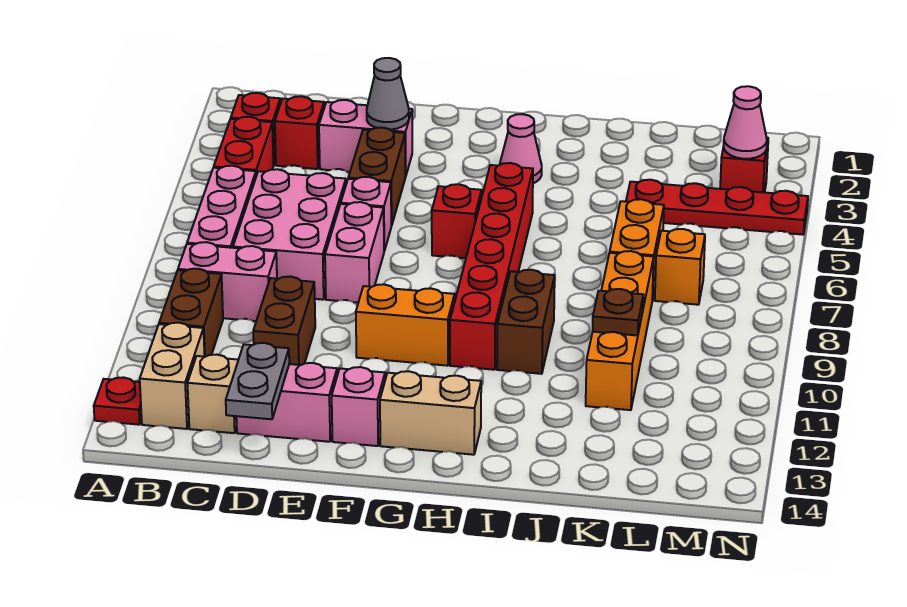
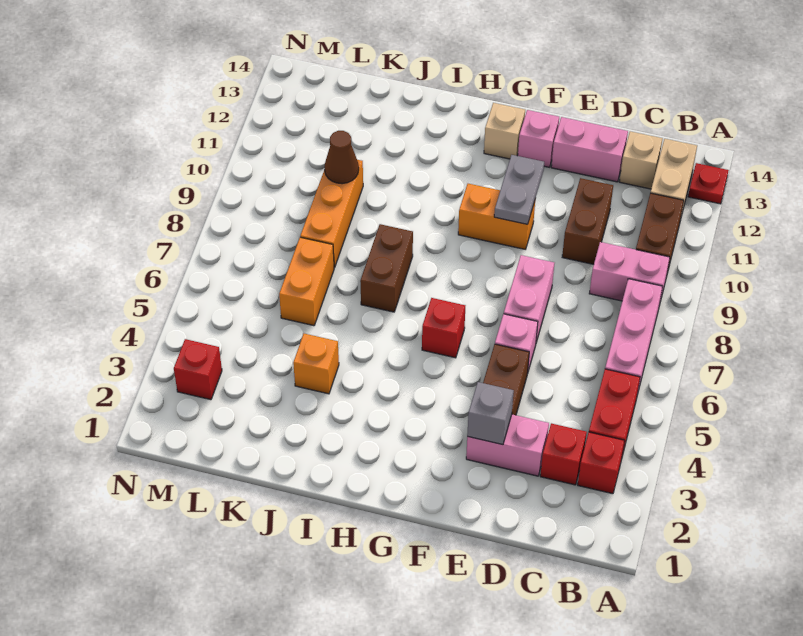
pink 2x3 brick [233,169,346,300] -> none
grey 1x2 plate [226,343,289,419] -> grey 1x2 plate moved to [494,155,544,224]
grey 1x1 cone [367,58,409,130] -> grey 1x1 brick [467,382,514,445]
tan 1x2 brick [380,371,481,455] -> tan 1x1 brick [484,103,525,159]
pink 1x1 cone [500,114,542,183] -> none
red 1x6 brick [450,163,533,370] -> none
brown 1x2 brick [497,270,555,374] -> brown 1x2 brick moved to [360,224,413,312]
red 1x4 plate [626,180,808,235] -> none
orange 1x4 brick [586,251,654,410] -> orange 1x3 brick [300,160,363,268]
brown 1x1 plate [592,289,643,336] -> brown 1x1 cone [325,131,359,184]
orange 1x1 brick [655,229,705,305] -> orange 1x1 brick moved to [293,334,339,394]
pink 1x1 cone [724,86,767,159] -> none

